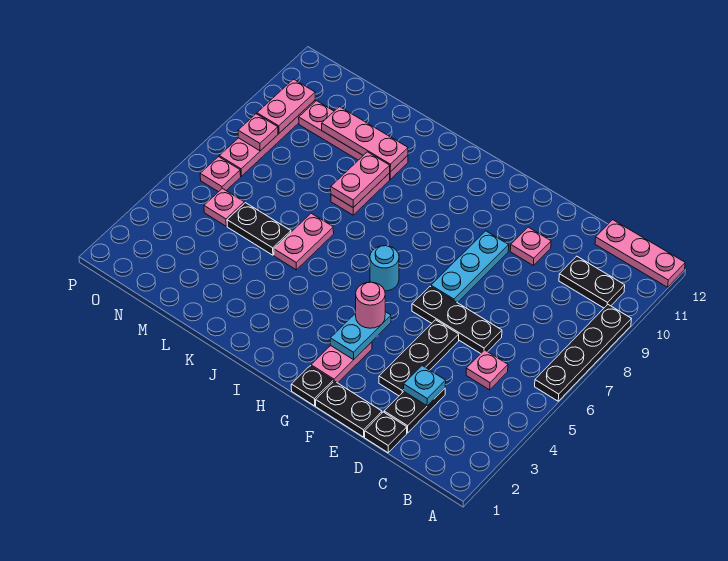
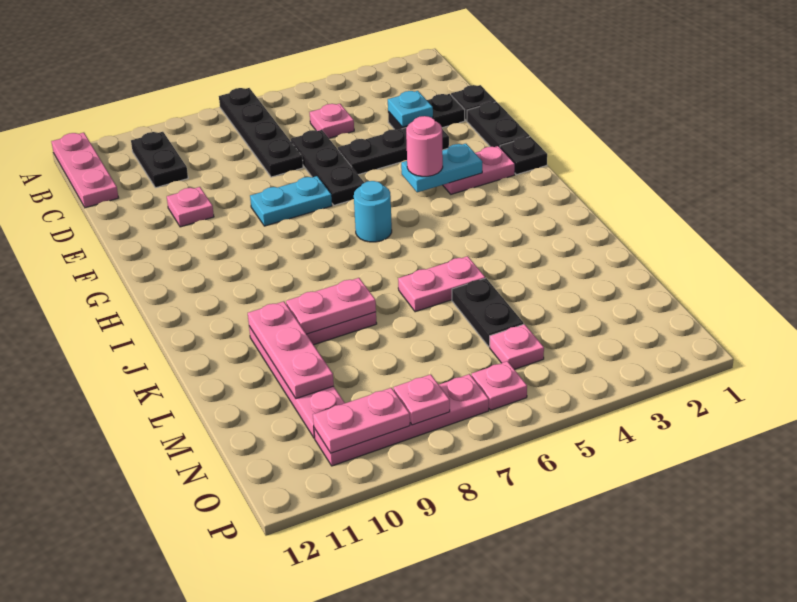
black 1x4 plate [535,305,631,401] -> black 1x4 plate turned to [219,88,303,177]
cyan 1x3 plate [431,231,509,303] -> cyan 1x2 plate [250,176,332,226]

